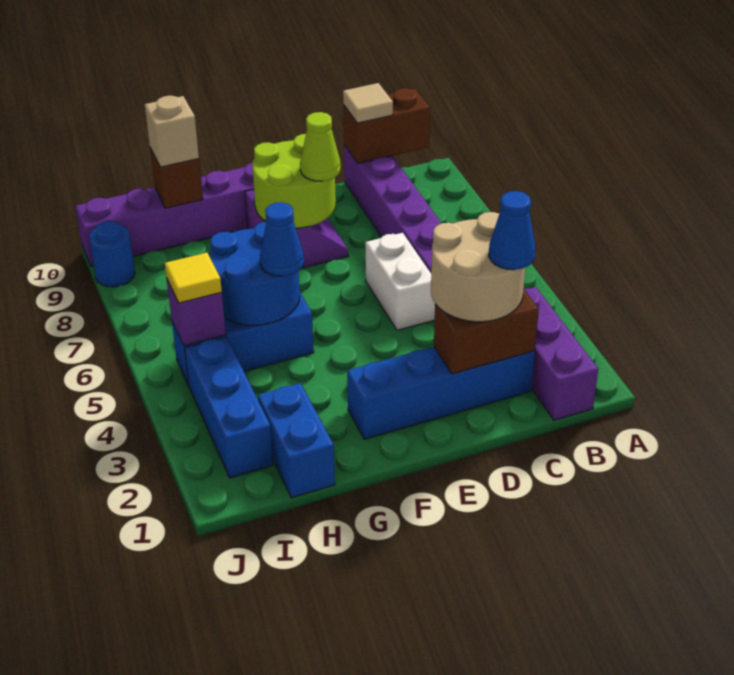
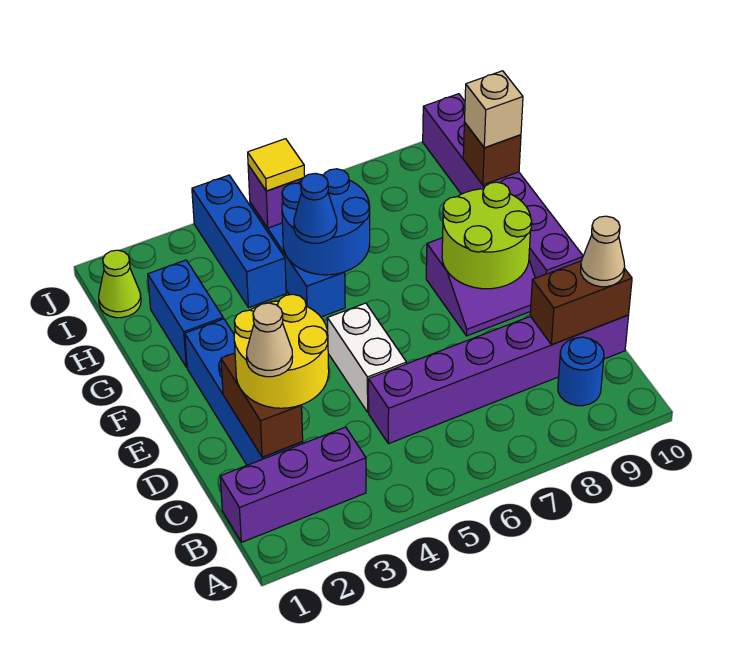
brown 1x2 brick [343,88,430,164] -> brown 1x2 brick turned to [530,261,632,345]
tan 2x2 round brick [431,212,525,322] -> yellow 2x2 round brick [234,294,329,408]
blue 1x1 cone [489,191,535,270] -> tan 1x1 cone [247,303,293,377]
tan 1x1 tile [343,83,393,123] -> tan 1x1 cone [581,216,625,287]
white 1x2 brick [365,233,435,330] -> white 1x2 brick turned to [327,303,406,412]
lime 1x1 cone [300,112,341,181] -> lime 1x1 cone moved to [99,250,141,318]
blue 1x2 brick [258,383,335,498] -> blue 1x2 brick turned to [148,260,223,367]
blue 1x3 brick [185,337,273,478] -> blue 1x3 brick turned to [192,175,286,308]
blue 1x1 round brick [89,221,135,287] -> blue 1x1 round brick moved to [558,337,604,406]

